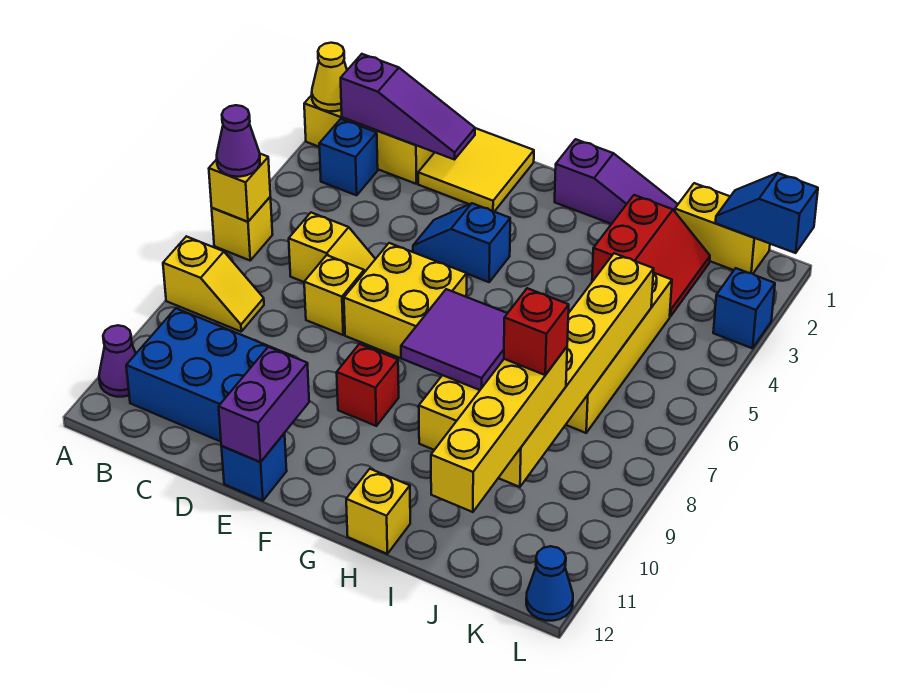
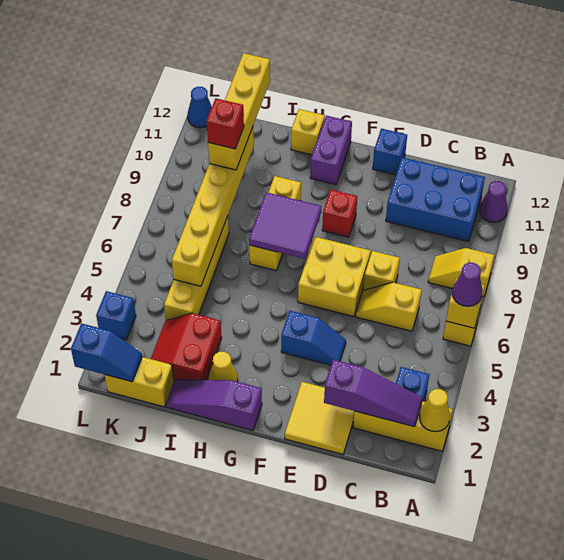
purple 1x3 slope [341,54,475,160] -> purple 1x3 slope turned to [324,360,422,427]
purple 1x2 brick [219,347,309,462] -> purple 1x2 brick moved to [310,116,352,185]
none -> yellow 1x1 cone [208,351,238,382]

